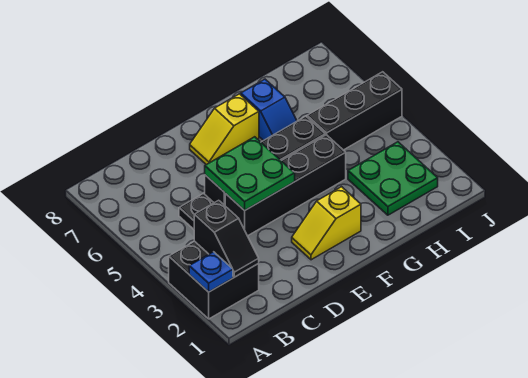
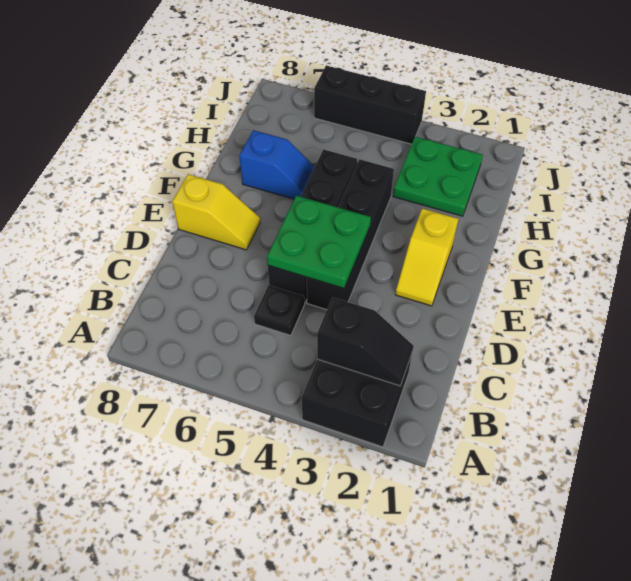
blue 1x1 plate [189,252,233,292] -> none
yellow 1x2 slope [190,94,259,165] -> yellow 1x2 slope turned to [172,174,260,250]
black 1x3 brick [307,72,402,150] -> black 1x3 brick turned to [314,65,426,144]

